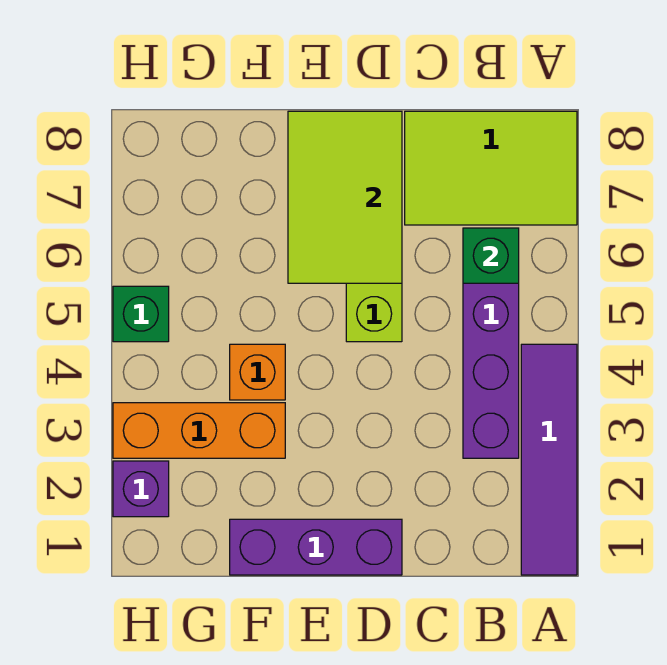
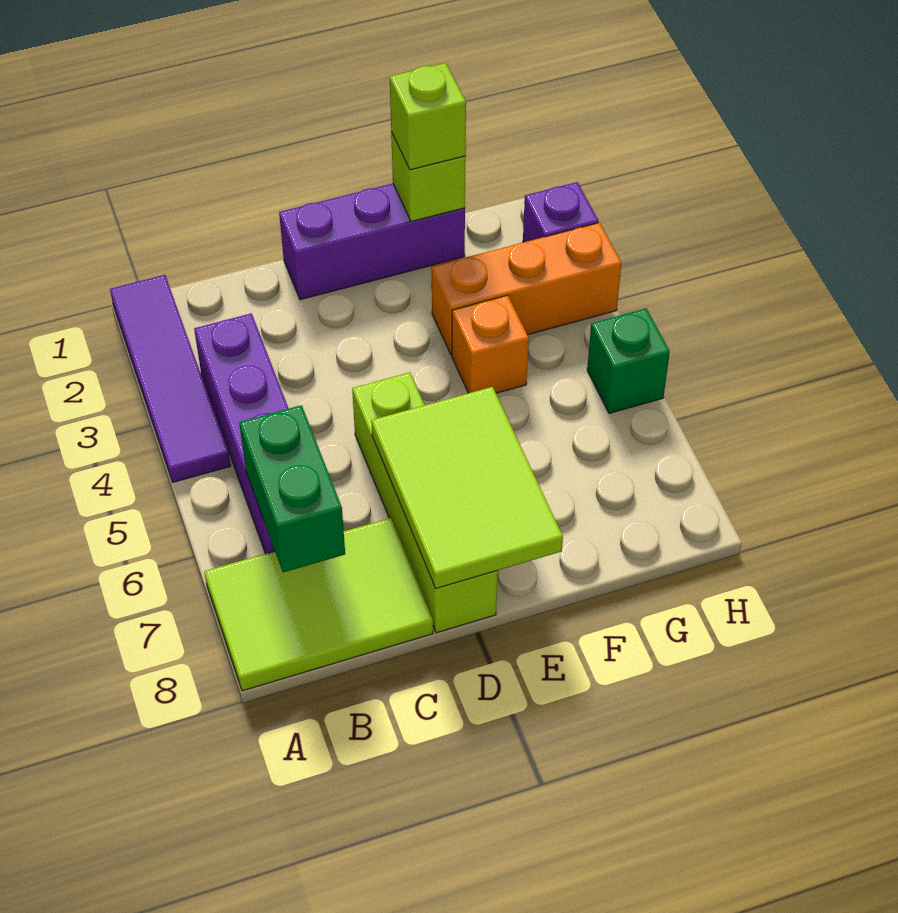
green 1x1 brick [463,228,519,283] -> green 1x2 brick [239,405,345,572]
none -> lime 1x1 brick [391,132,465,222]
none -> lime 1x1 brick [390,63,466,170]

